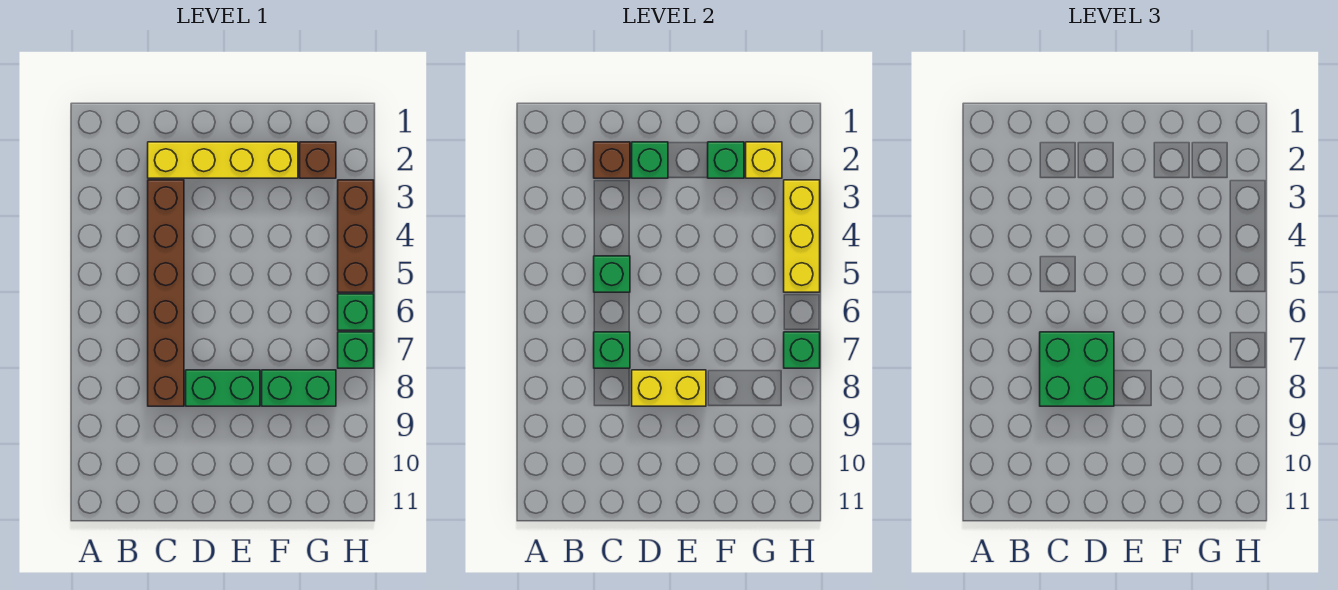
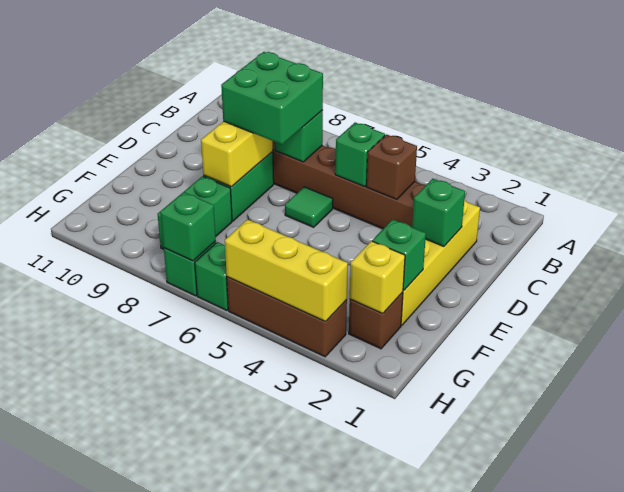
brown 1x1 brick [594,142,630,178] -> brown 1x1 brick moved to [367,134,417,200]
none -> green 1x1 tile [285,187,333,227]

